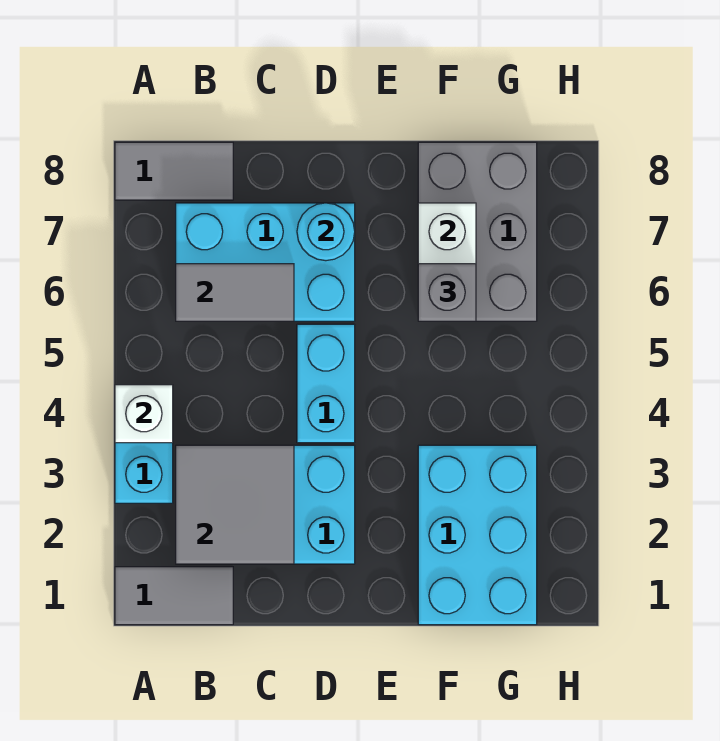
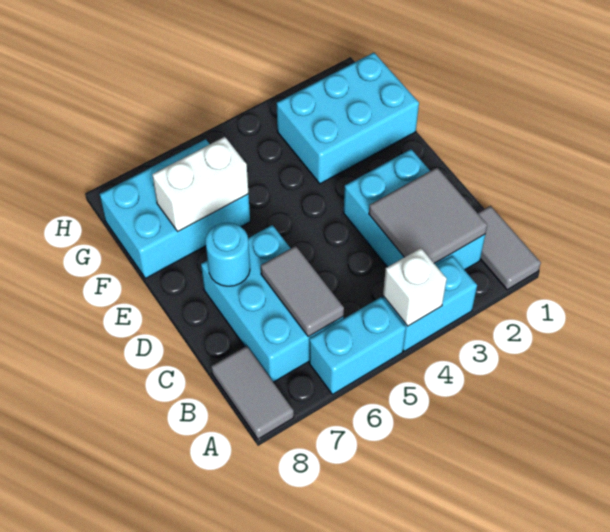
cyan 1x2 brick [297,324,355,443] -> cyan 1x2 brick moved to [309,297,406,394]
grey 2x3 brick [418,142,537,321] -> cyan 2x3 brick [100,139,250,278]
grey 1x1 brick [418,264,476,321] -> none

